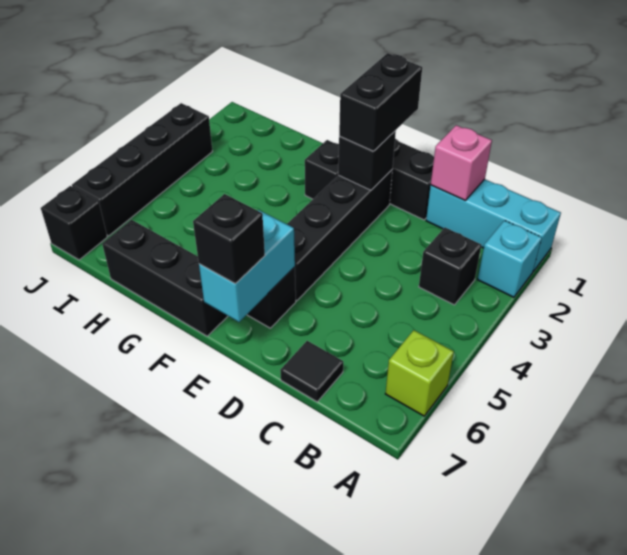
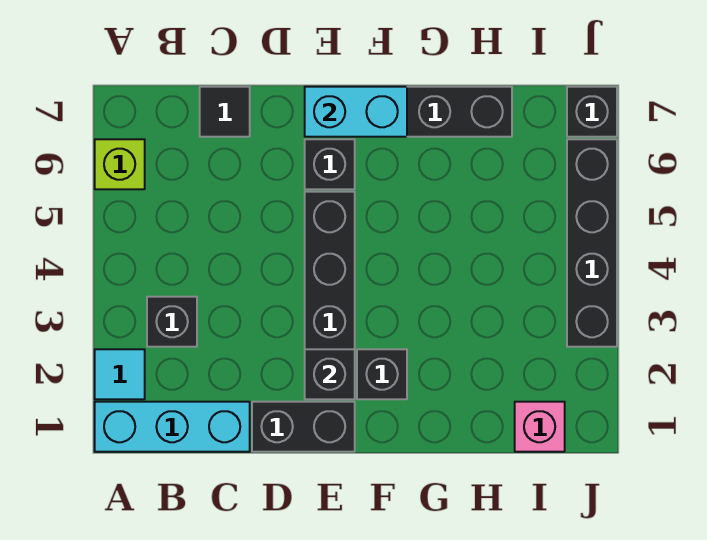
cyan 1x1 brick [478,220,542,297] -> cyan 1x1 tile [95,349,145,399]
pink 1x1 brick [431,125,492,201] -> pink 1x1 brick moved to [515,402,565,452]
black 1x2 brick [339,53,422,151] -> none
cyan 1x2 brick [199,210,295,322] -> cyan 1x2 brick turned to [305,87,407,137]
black 1x1 brick [193,194,265,283] -> none

